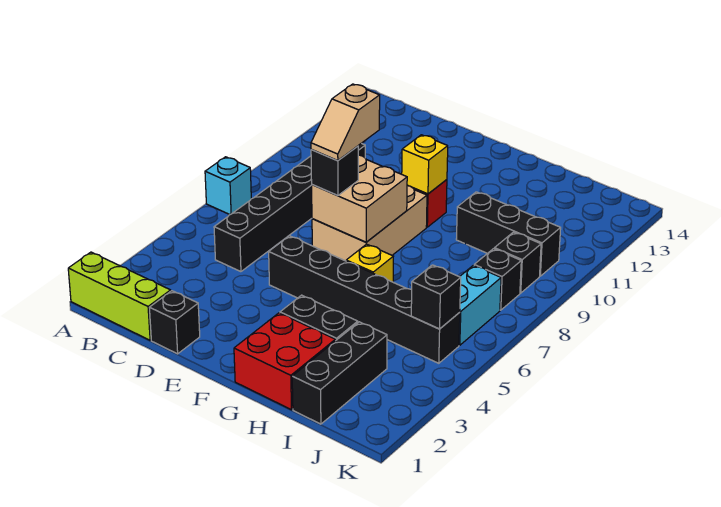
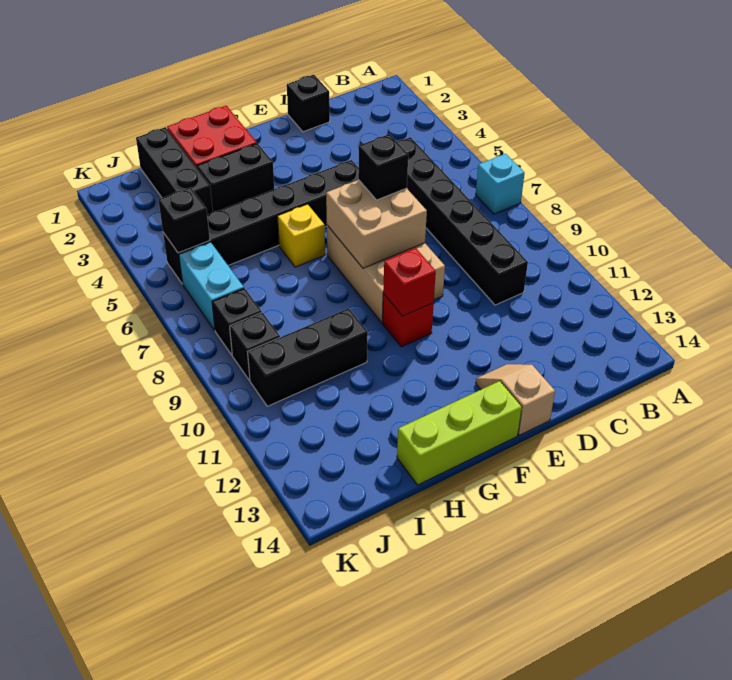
lime 1x3 brick [68,252,171,340] -> lime 1x3 brick moved to [397,381,522,485]
tan 1x2 slope [311,84,380,161] -> tan 1x2 slope moved to [476,364,555,435]
yellow 1x1 brick [402,135,448,194] -> red 1x1 brick [383,248,436,316]

